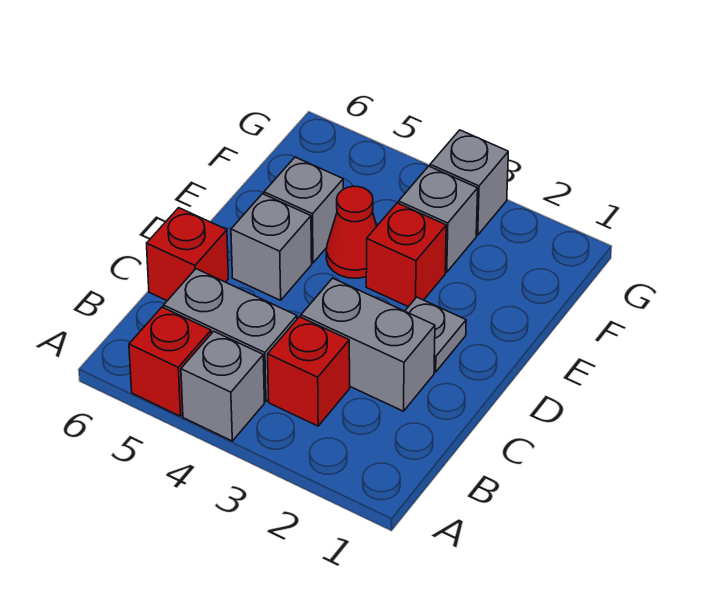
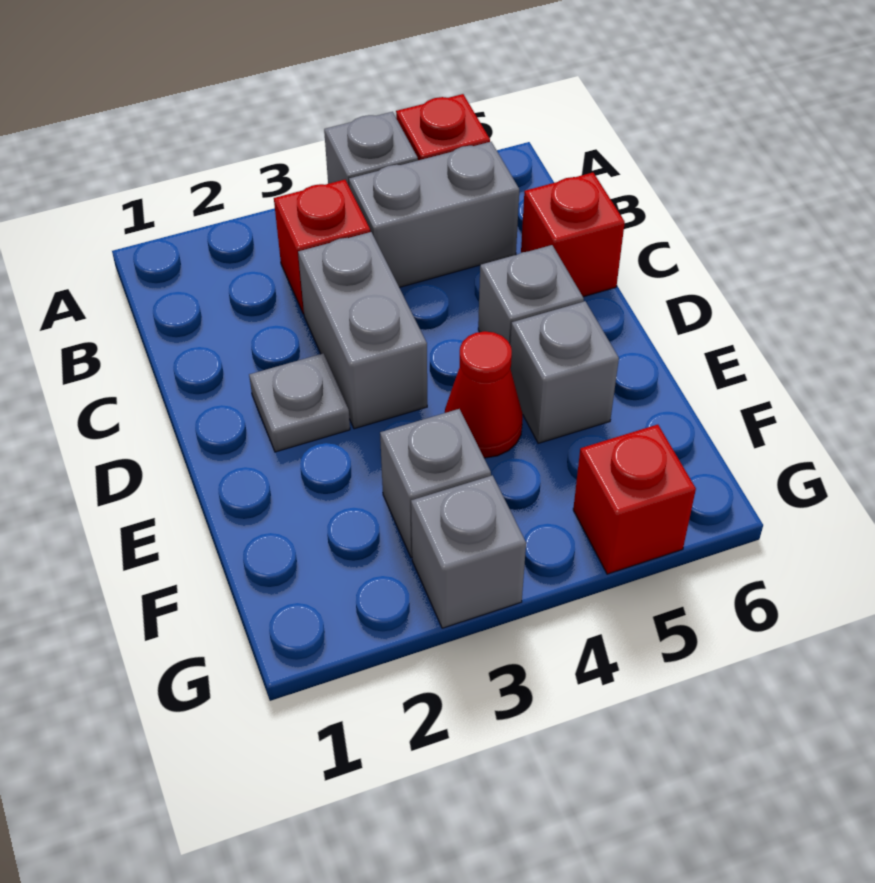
grey 1x2 brick [301,278,435,411] -> grey 1x2 brick turned to [298,232,427,429]
red 1x1 brick [366,203,446,307] -> red 1x1 brick moved to [573,425,696,574]

